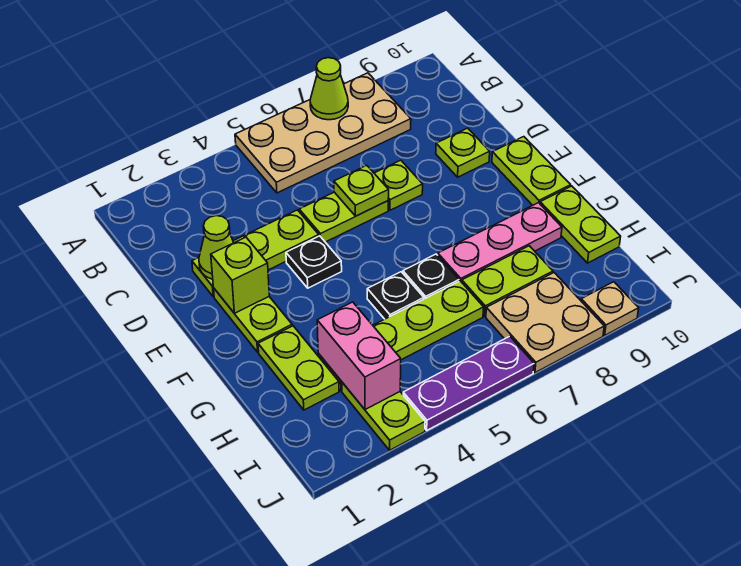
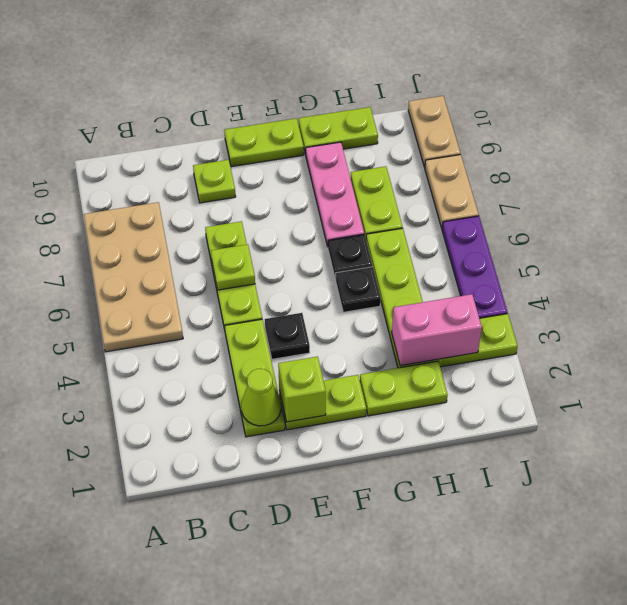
lime 1x1 cone [310,58,348,120] -> none
tan 2x2 plate [486,273,604,373] -> tan 1x2 plate [425,155,479,228]
tan 1x1 plate [581,282,639,335] -> tan 1x2 plate [408,96,460,167]

